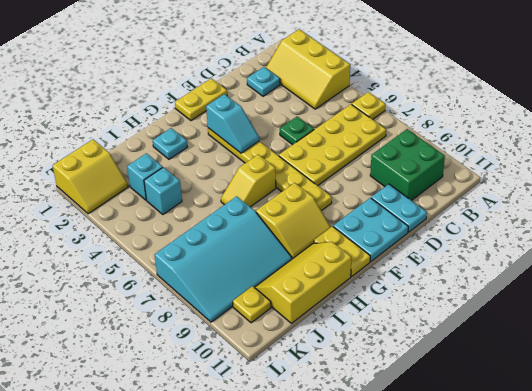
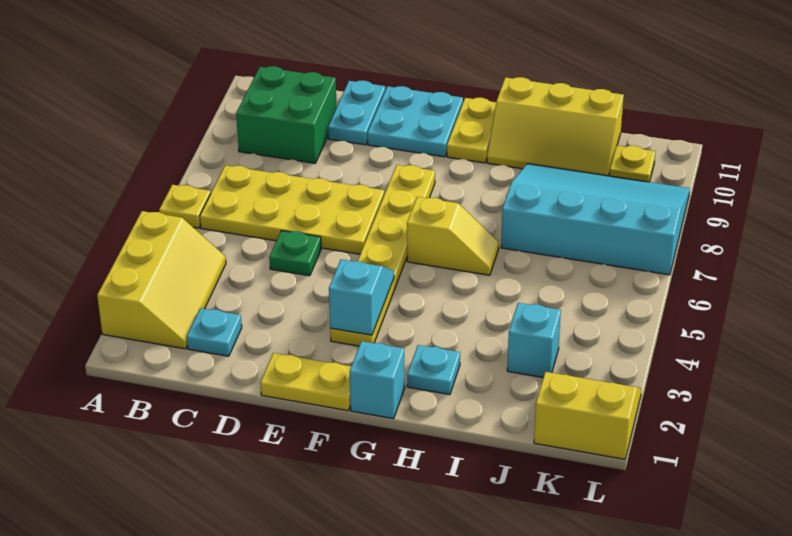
yellow 2x2 slope [256,183,331,259] -> none
cyan 1x1 brick [144,167,182,214] -> cyan 1x1 brick moved to [350,341,405,419]

